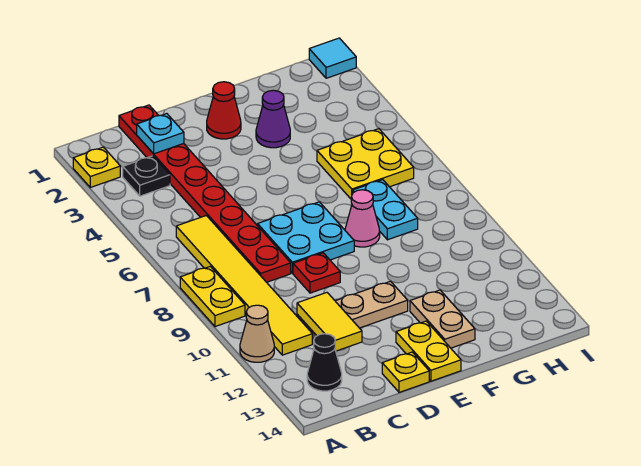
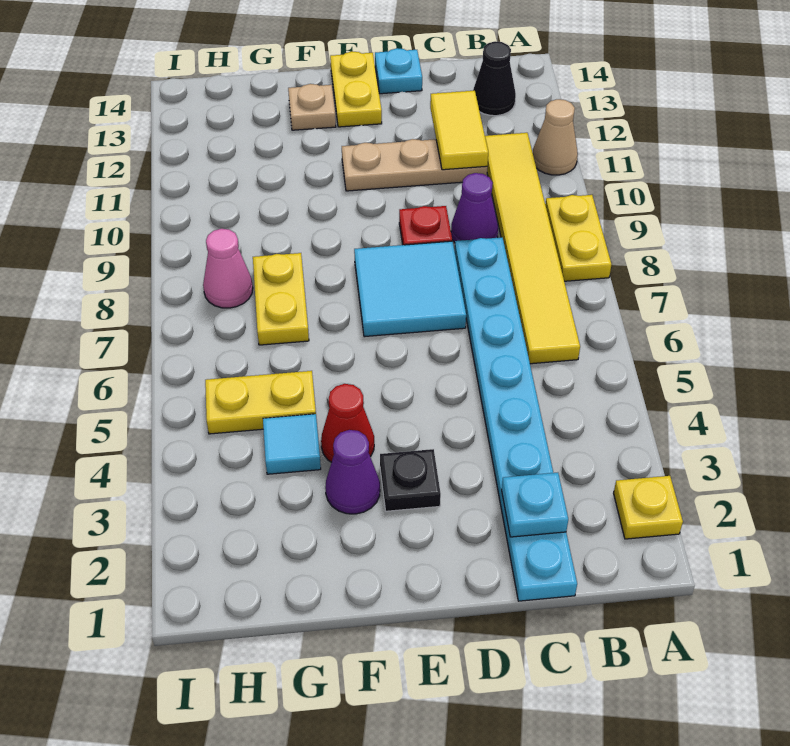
black 1x1 plate [123,156,170,196] -> black 1x1 plate moved to [380,449,441,511]
red 1x8 plate [119,105,291,282] -> cyan 1x8 plate [455,237,577,601]
none -> purple 1x1 cone [451,173,498,243]
cyan 2x2 plate [258,202,354,273] -> cyan 2x2 tile [354,241,466,337]
yellow 1x1 plate [382,352,429,392] -> cyan 1x1 plate [375,48,422,94]
red 1x1 cone [207,82,241,139] -> red 1x1 cone moved to [321,384,374,462]
pink 1x1 cone [345,190,380,247] -> pink 1x1 cone moved to [203,229,253,308]
tan 1x2 plate [410,290,475,348] -> tan 1x1 plate [288,84,336,130]
yellow 2x2 plate [317,129,414,199] -> yellow 1x2 plate [205,371,316,434]
cyan 1x2 plate [353,180,418,240] -> yellow 1x2 plate [253,253,309,345]
cyan 1x1 tile [309,38,356,78] -> cyan 1x1 tile moved to [263,414,321,474]

